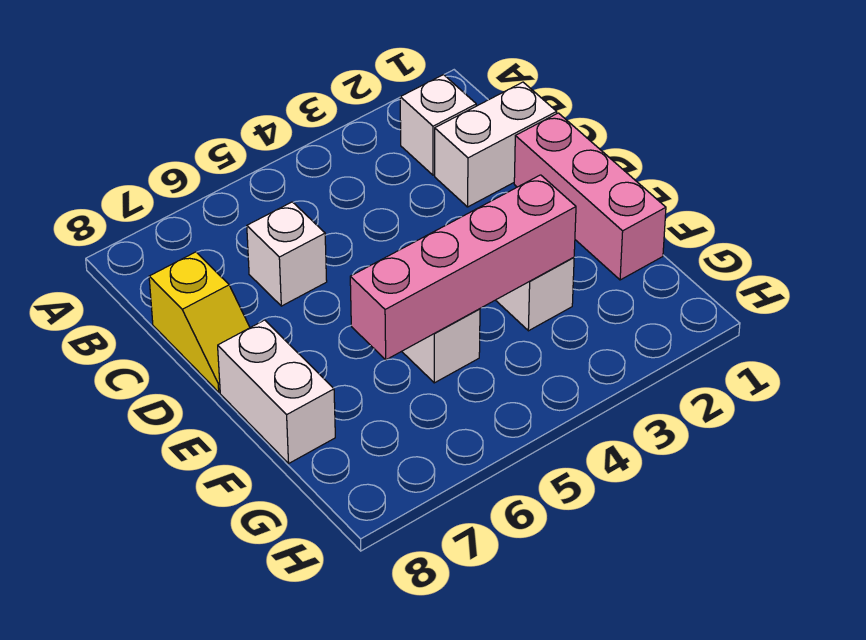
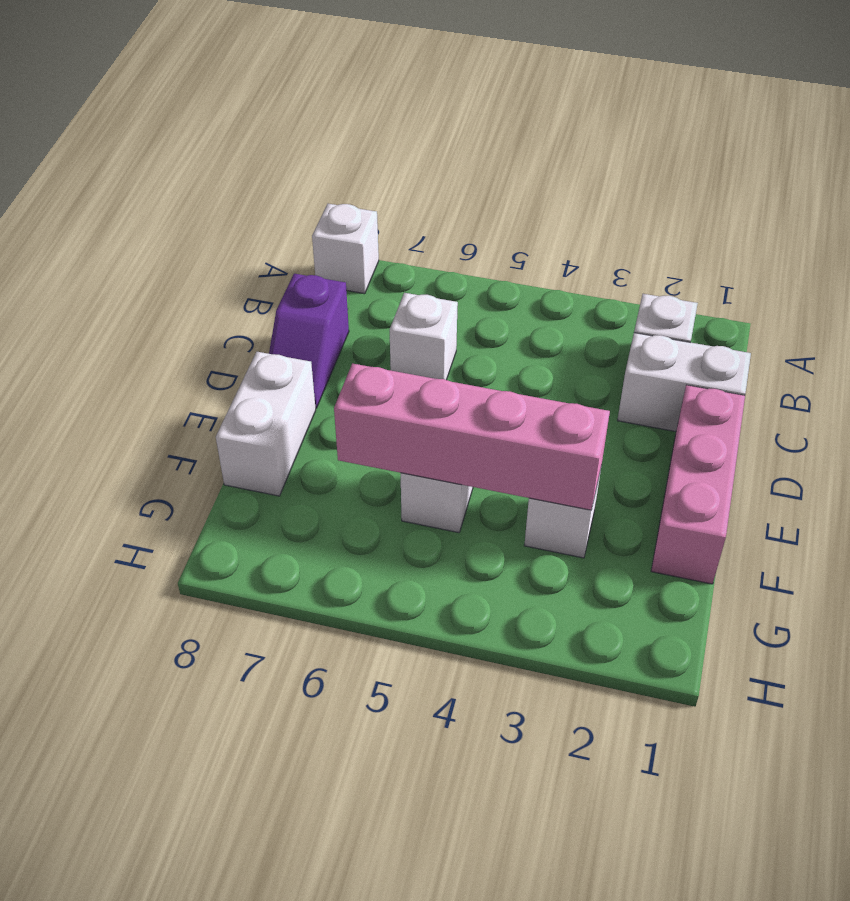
none -> white 1x1 brick [312,204,379,294]
yellow 1x2 slope [149,252,250,392] -> purple 1x2 slope [269,274,349,408]

